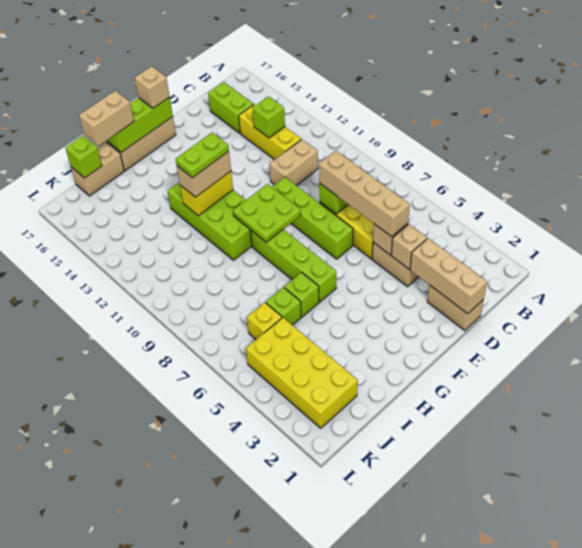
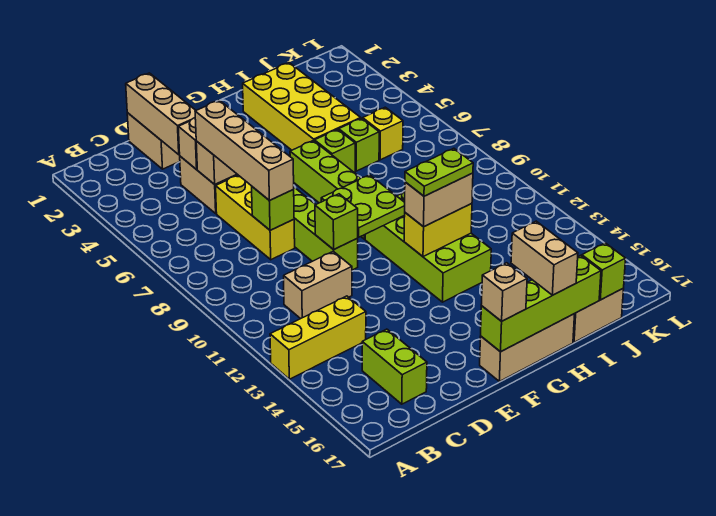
yellow 1x3 brick [239,104,301,160] -> yellow 1x3 brick turned to [270,296,366,379]
lime 1x1 brick [253,96,285,138] -> lime 1x1 brick moved to [315,194,358,250]
lime 1x3 brick [107,97,173,152] -> lime 1x4 brick [481,255,601,352]
tan 1x2 brick [79,91,134,146] -> tan 1x2 brick turned to [511,221,578,295]
yellow 2x4 brick [246,318,358,428] -> yellow 2x4 brick moved to [243,63,361,150]

